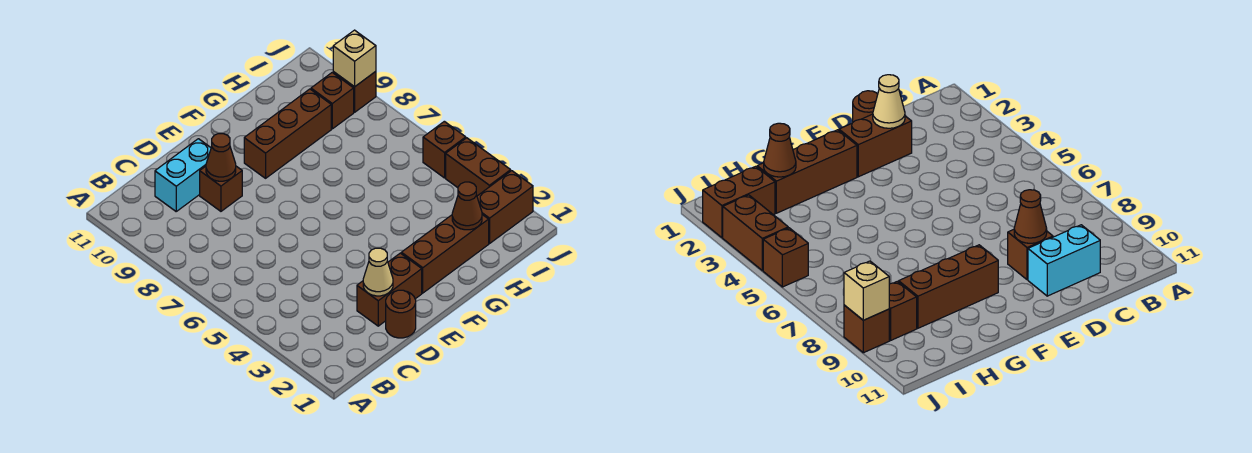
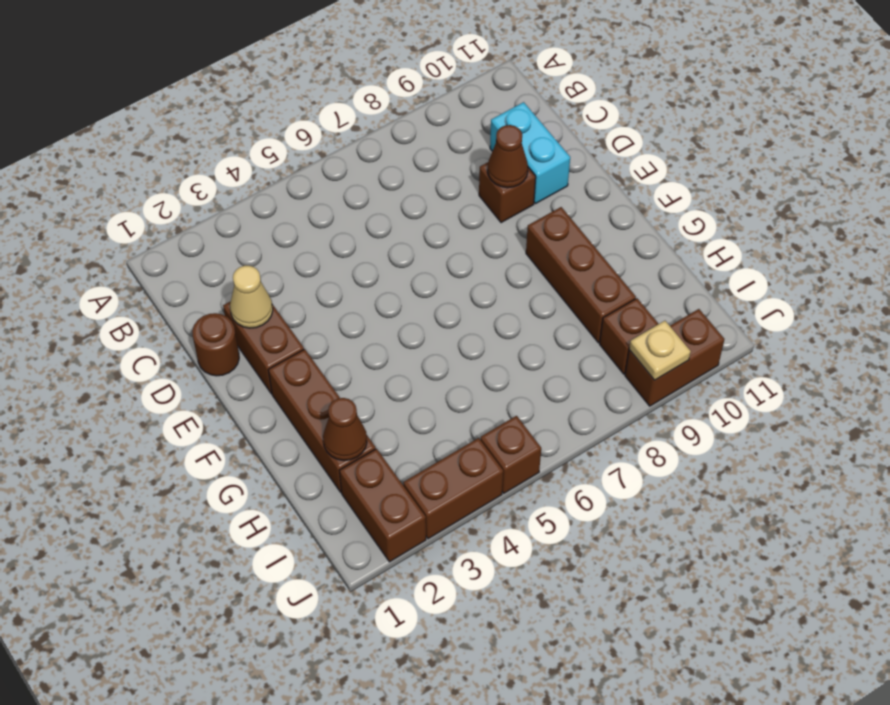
brown 1x1 brick [333,71,376,112] -> brown 1x2 brick [625,309,724,406]
tan 1x1 brick [333,30,376,87] -> tan 1x1 plate [629,321,691,380]

